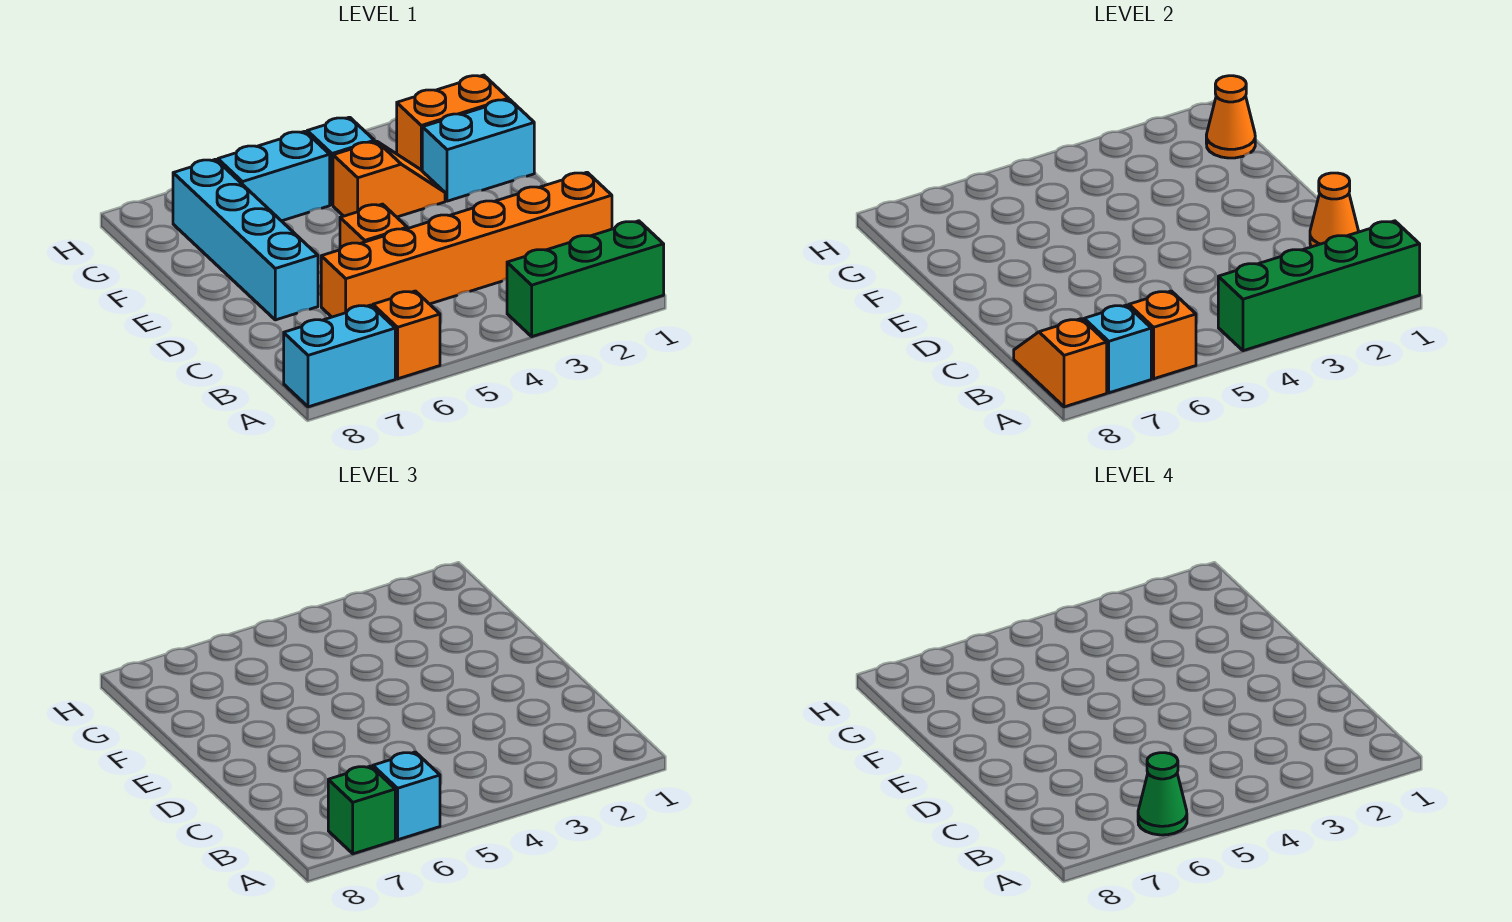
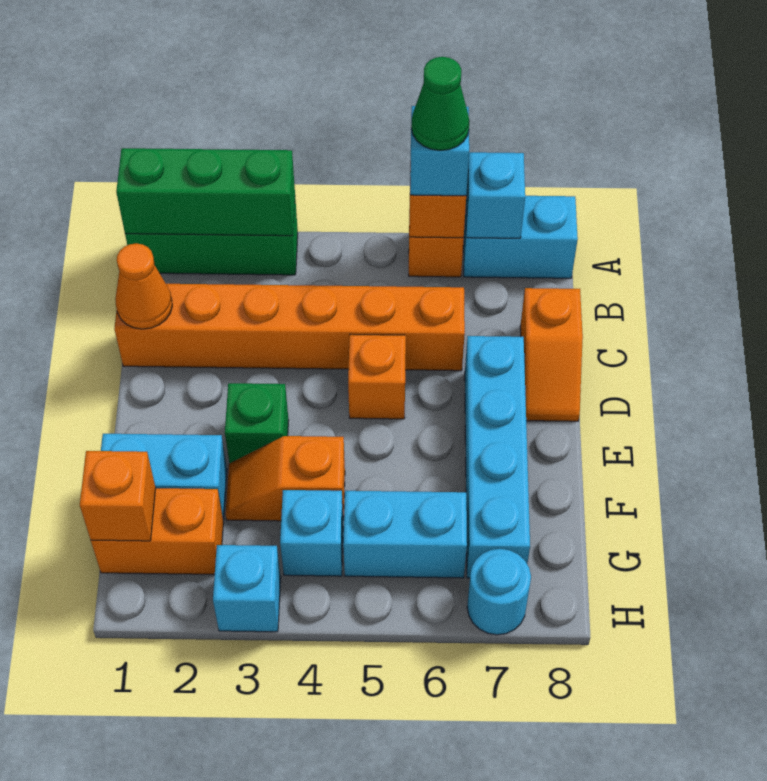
green 1x4 brick [1218,221,1420,351] -> green 1x3 brick [116,148,295,236]
green 1x1 brick [328,766,395,854] -> green 1x1 brick moved to [225,383,288,463]
orange 1x2 slope [1014,318,1107,407] -> orange 1x2 slope moved to [520,288,583,421]
orange 1x1 cone [1206,76,1255,158] -> orange 1x1 brick [80,451,156,541]
none -> cyan 1x1 brick [213,545,281,632]
none -> cyan 1x1 round brick [467,549,531,635]

